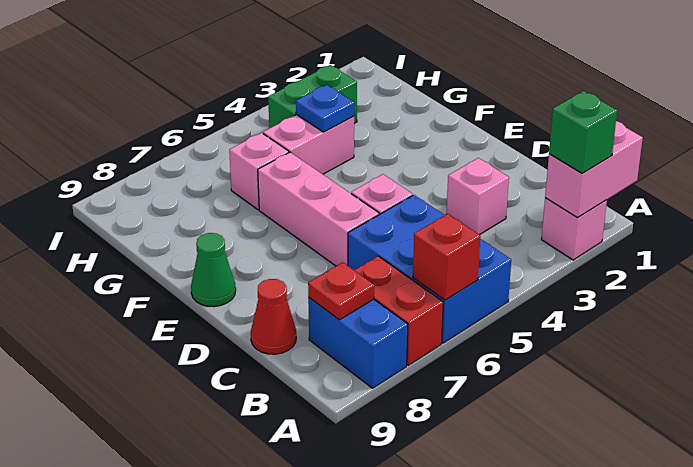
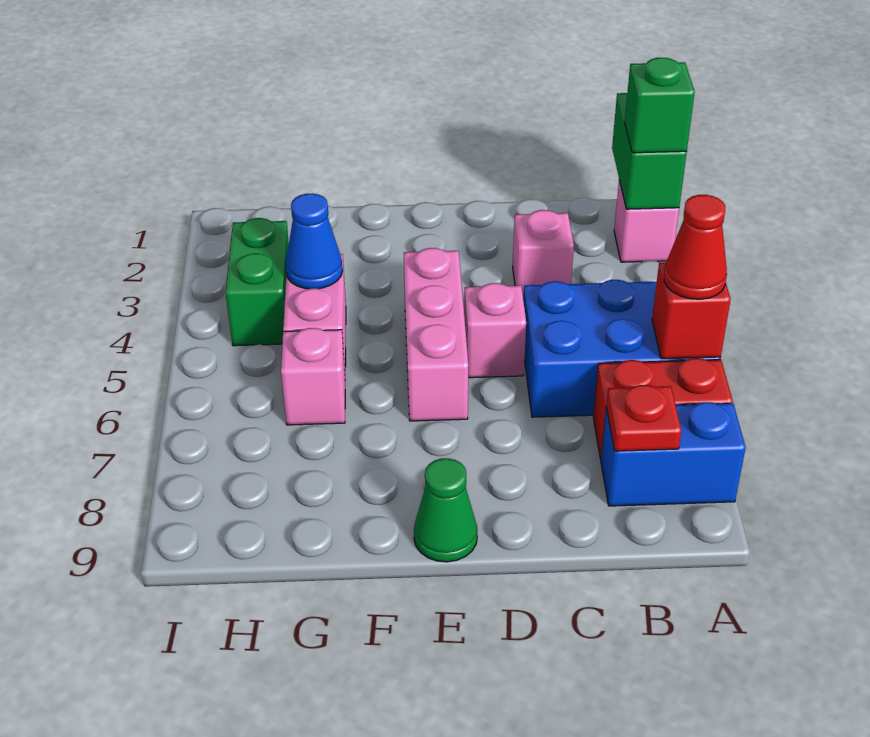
pink 1x2 brick [545,121,643,218] -> green 1x2 brick [612,93,687,209]
red 1x1 cone [251,279,296,354] -> red 1x1 cone moved to [664,195,727,299]
pink 1x3 brick [258,152,379,266] -> pink 1x3 brick turned to [404,248,469,421]
blue 1x1 plate [296,85,354,132] -> blue 1x1 cone [286,193,343,289]

